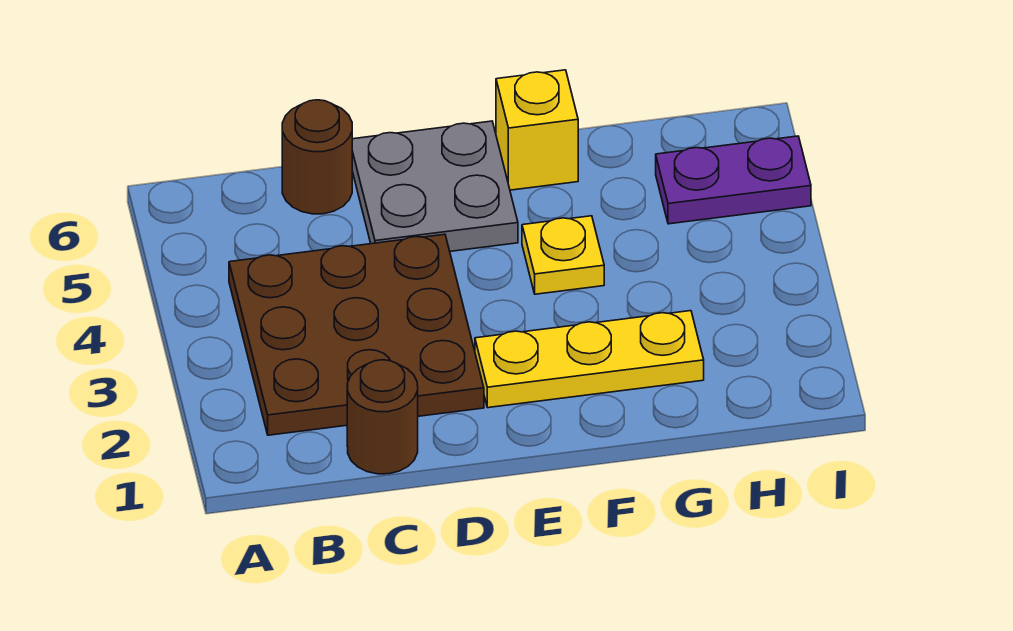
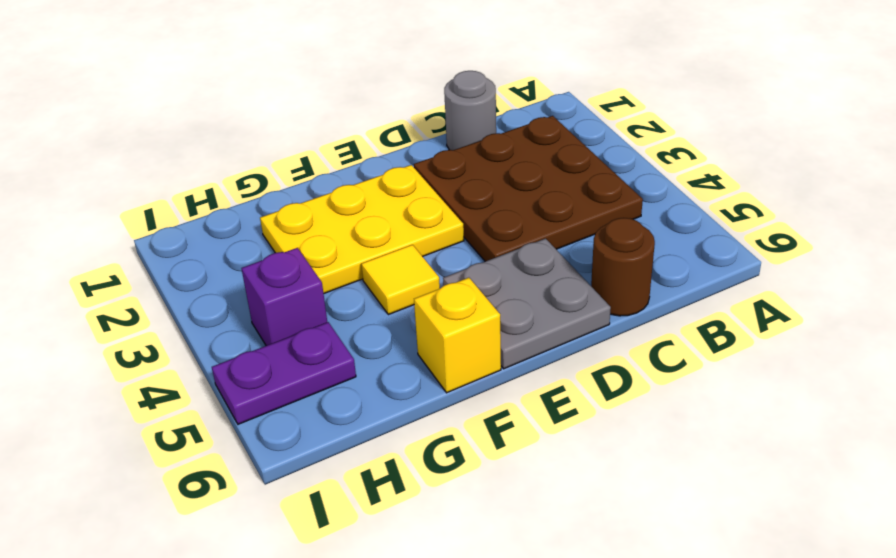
brown 1x1 round brick [347,360,418,474] -> grey 1x1 round brick [444,71,496,150]
yellow 1x3 plate [475,311,704,408] -> yellow 2x3 plate [260,165,464,294]
yellow 1x1 plate [522,216,604,294] -> yellow 1x1 tile [361,245,440,315]
none -> purple 1x1 brick [242,248,327,346]

